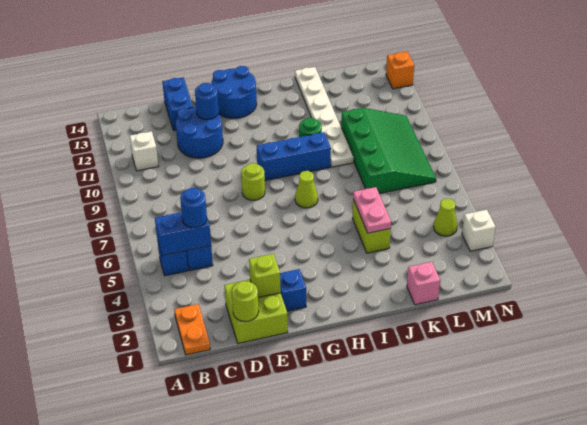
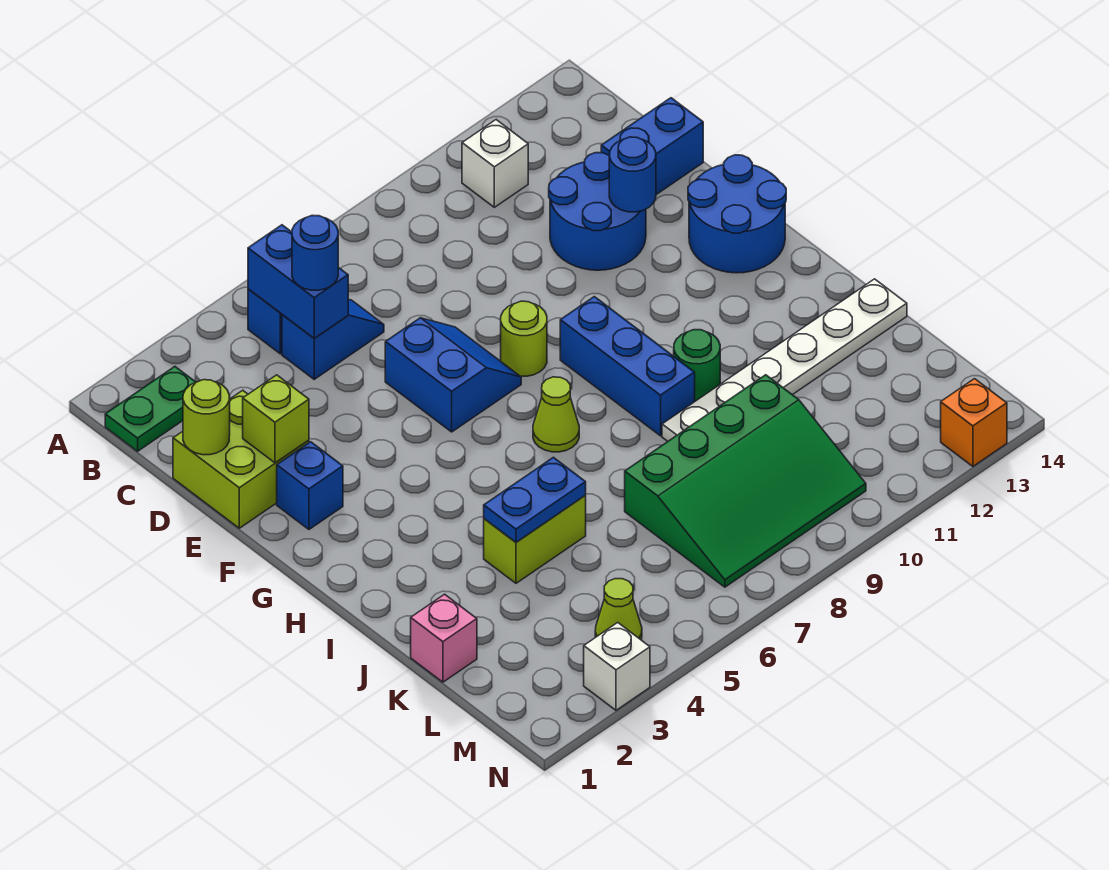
orange 1x2 plate [174,304,210,355] -> green 1x2 plate [105,367,195,451]
none -> blue 2x2 slope [385,318,521,432]
pink 1x2 plate [353,187,391,233] -> blue 1x2 plate [484,457,586,542]

